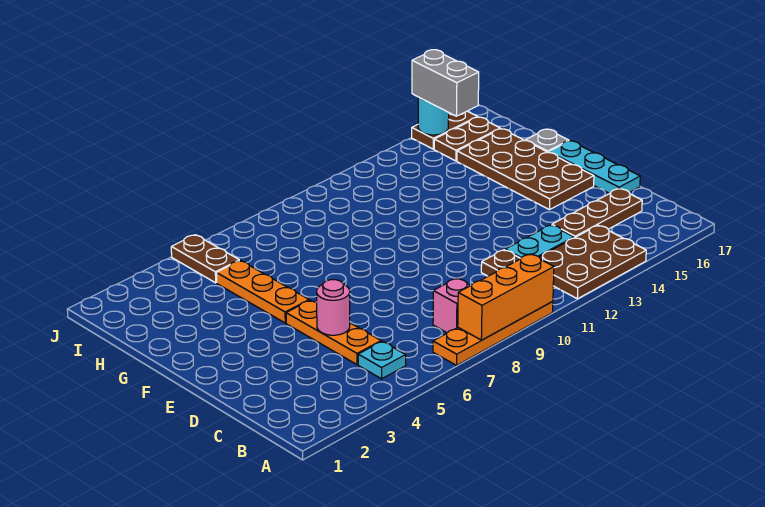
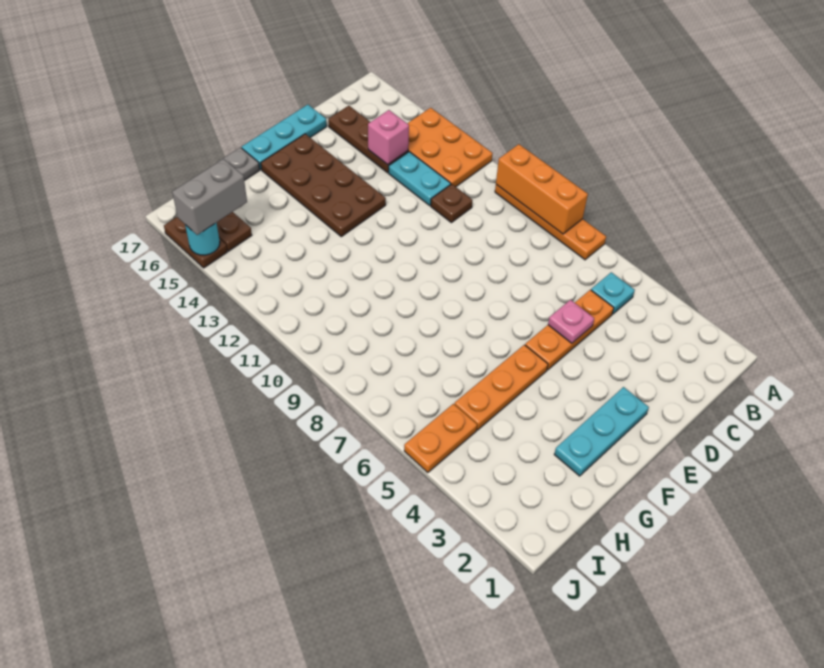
brown 2x3 plate [539,225,646,299] -> orange 2x3 plate [407,108,493,187]
pink 1x1 brick [433,278,470,333] -> pink 1x1 brick moved to [368,110,409,165]
pink 1x1 round brick [317,280,350,335] -> pink 1x1 plate [548,300,594,343]
none -> cyan 1x3 plate [554,387,649,476]
brown 2x4 plate [457,129,594,210] -> brown 2x4 plate turned to [261,134,386,237]
brown 1x2 plate [171,235,239,283] -> orange 1x2 plate [404,404,477,472]

